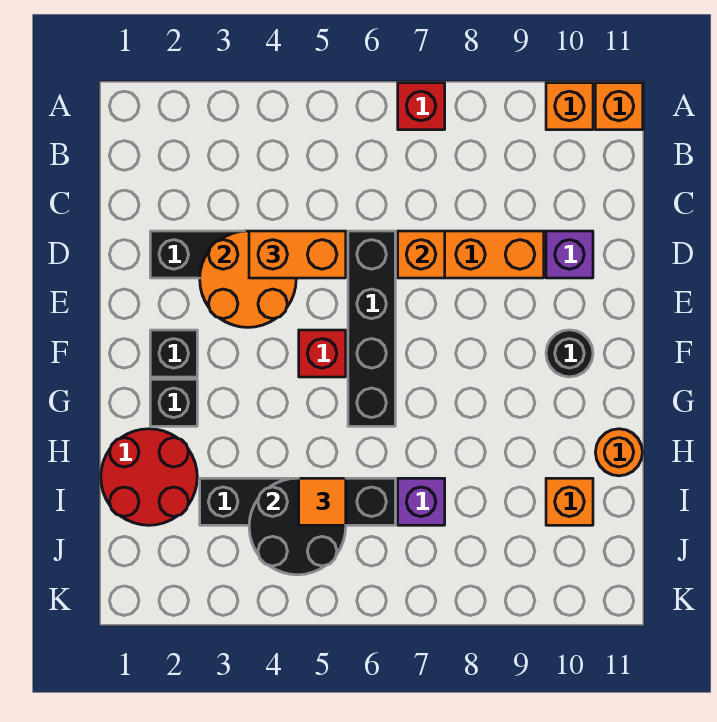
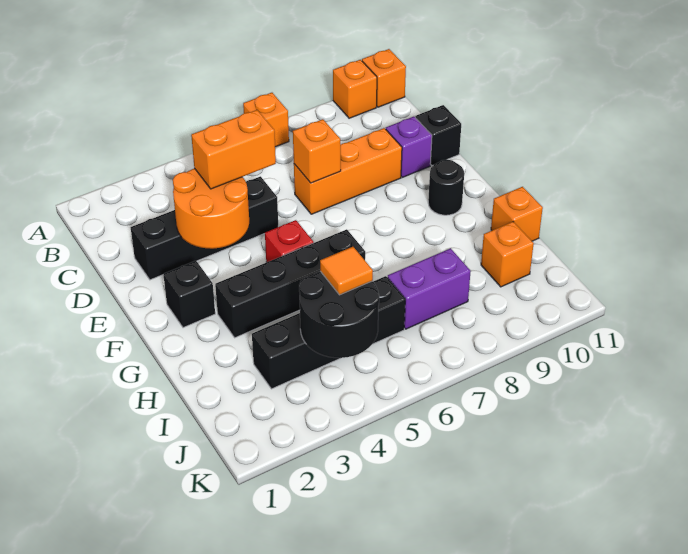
red 1x1 brick [398,83,445,130] -> orange 1x1 brick [243,93,289,147]
black 1x4 brick [348,231,395,426] -> black 1x4 brick turned to [215,229,365,338]
black 1x1 brick [150,379,197,426] -> black 1x1 brick moved to [415,105,461,165]
red 2x2 round brick [101,429,197,525] -> none
orange 1x1 round brick [595,429,642,476] -> orange 1x1 brick [491,187,543,241]
purple 1x1 brick [398,478,445,525] -> purple 1x2 brick [388,248,471,329]

